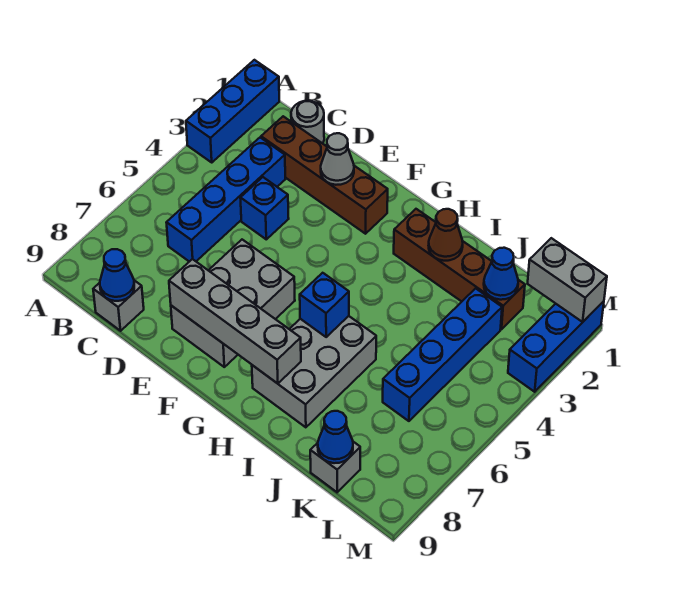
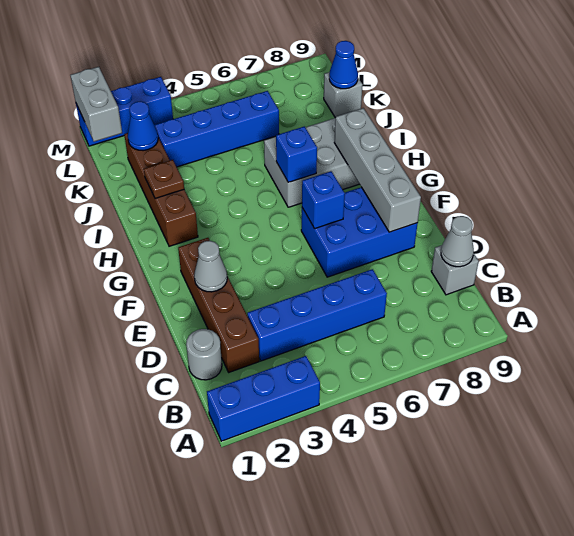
blue 1x1 cone [100,249,134,301] -> grey 1x1 cone [441,216,474,267]
blue 1x1 brick [240,177,289,239] -> blue 1x1 brick moved to [302,171,345,229]
grey 2x3 brick [171,240,295,367] -> blue 2x3 brick [301,187,418,277]
brown 1x1 cone [429,209,463,261] -> brown 1x1 plate [144,160,184,199]

